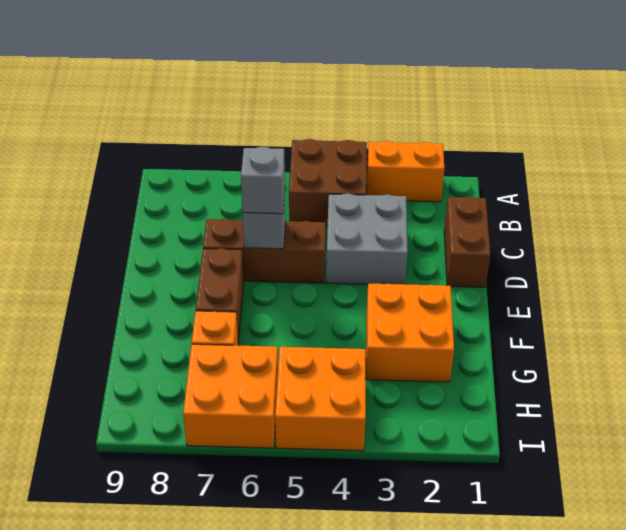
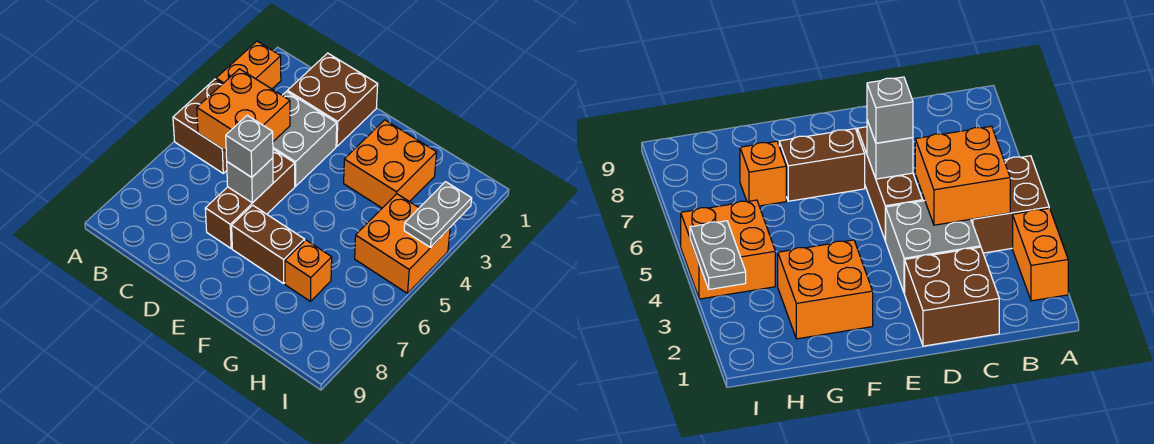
brown 1x2 brick [444,197,490,287] -> brown 2x2 brick [287,53,378,146]
orange 2x2 brick [183,344,278,448] -> orange 2x2 brick moved to [197,69,290,151]
none -> grey 1x2 plate [404,182,472,247]

